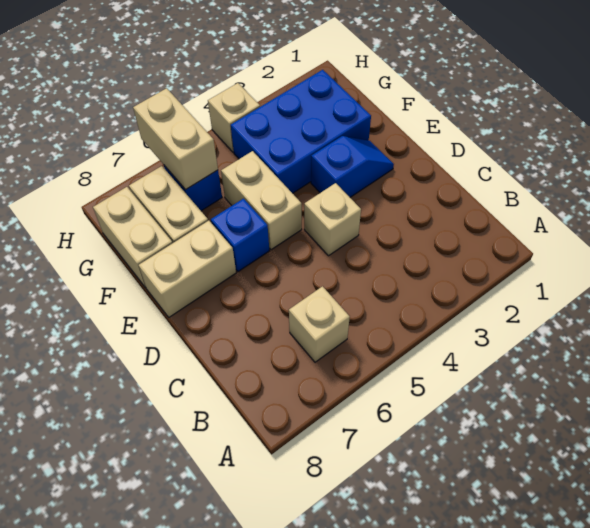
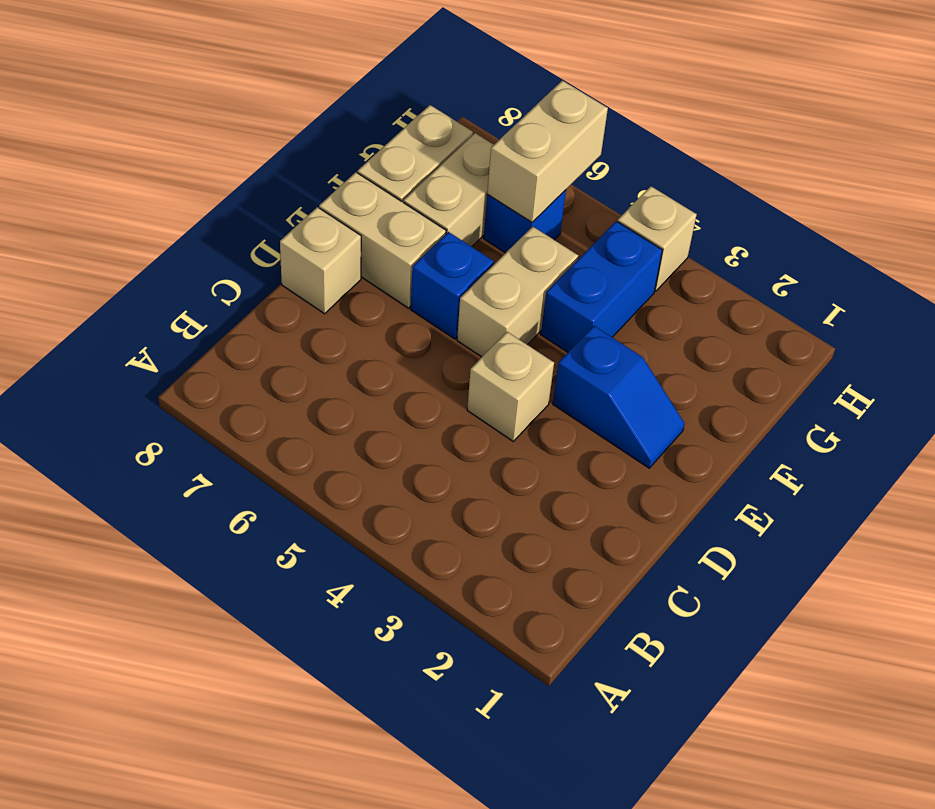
tan 1x1 brick [289,286,350,362] -> tan 1x1 brick moved to [280,207,361,314]
blue 2x3 brick [231,70,371,193] -> blue 1x2 brick [541,221,662,352]

